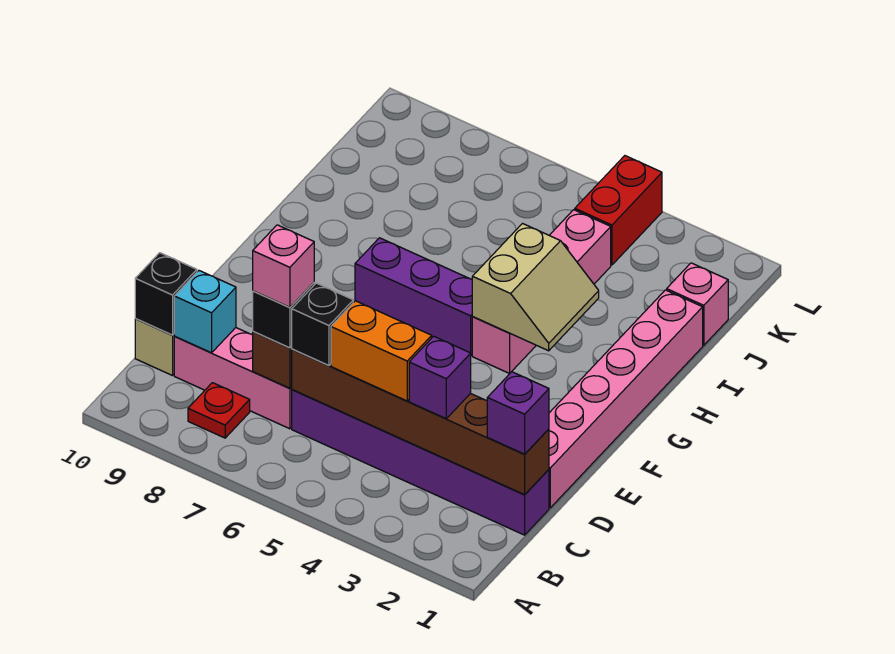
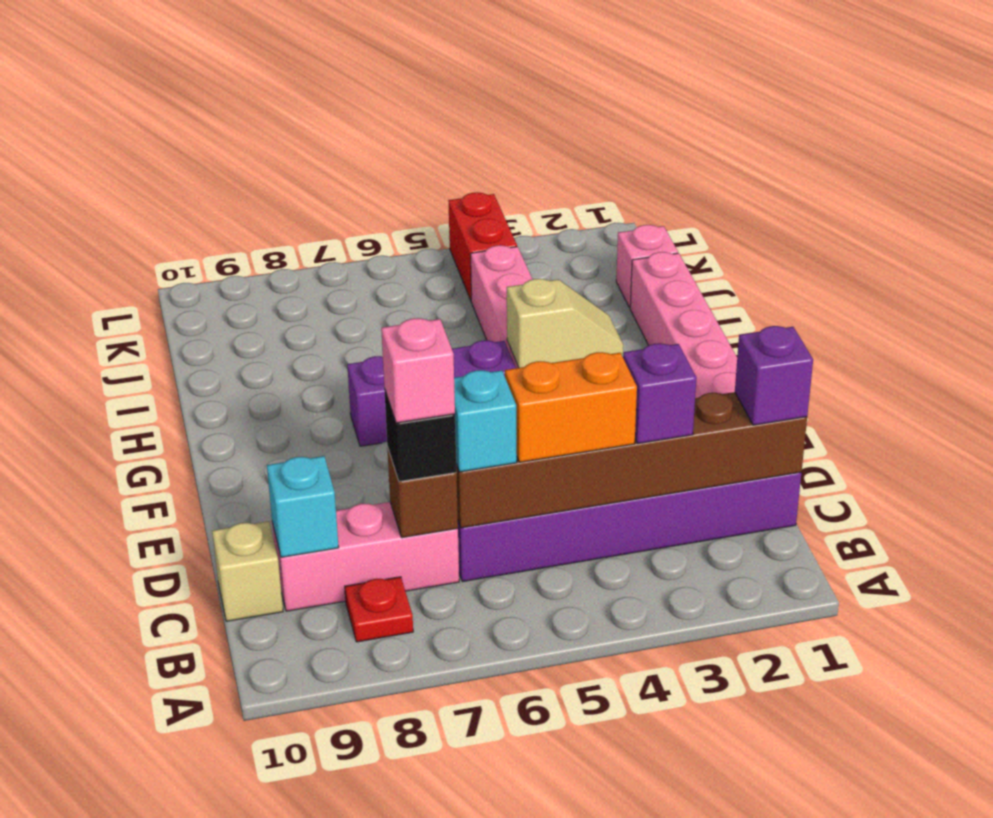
black 1x1 brick [291,283,353,365] -> cyan 1x1 brick [454,370,517,472]
black 1x1 brick [135,253,197,335] -> none
tan 2x2 slope [472,224,599,351] -> tan 1x2 slope [507,279,623,368]

